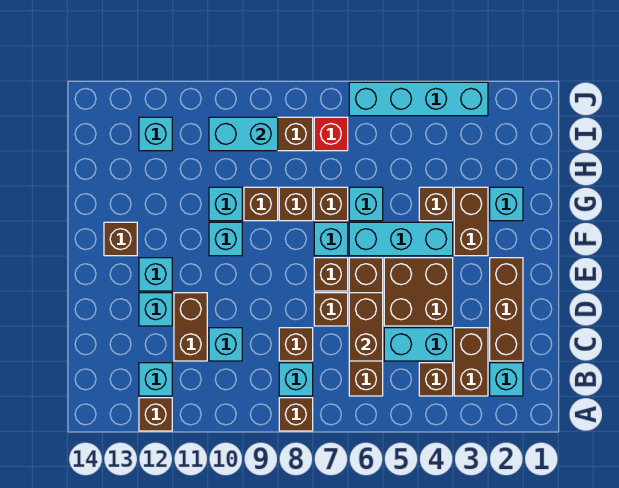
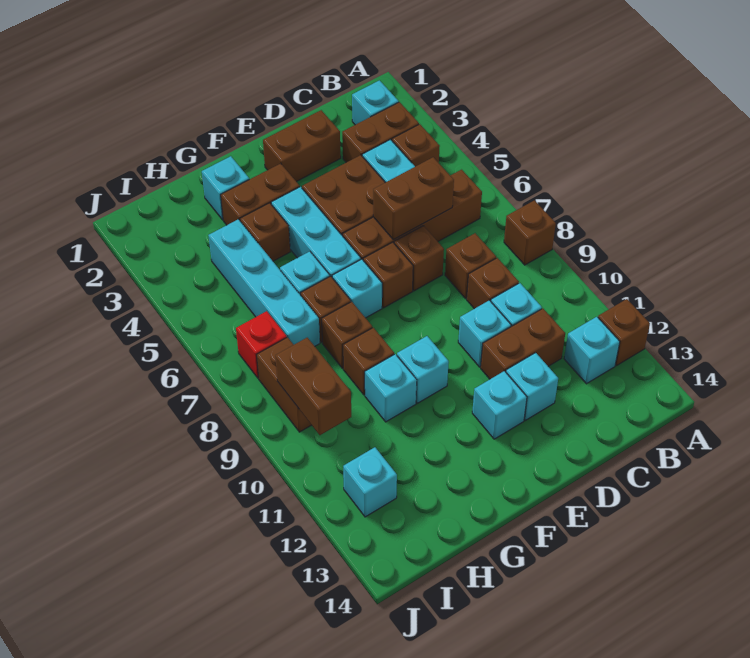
cyan 1x1 brick [279,363,313,396] -> cyan 1x1 brick moved to [458,300,511,367]
brown 1x3 brick [490,258,523,361] -> brown 1x2 brick [263,110,341,182]
brown 1x1 brick [104,222,137,256] -> brown 1x1 brick moved to [467,258,519,309]
cyan 1x2 brick [209,117,278,151] -> brown 1x2 brick [275,338,351,435]
cyan 1x4 brick [349,82,488,116] -> cyan 1x4 brick moved to [208,219,320,346]

